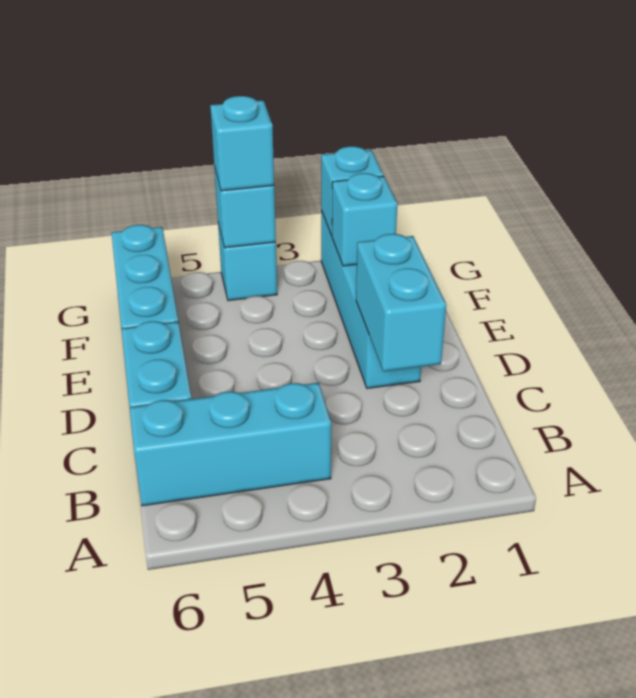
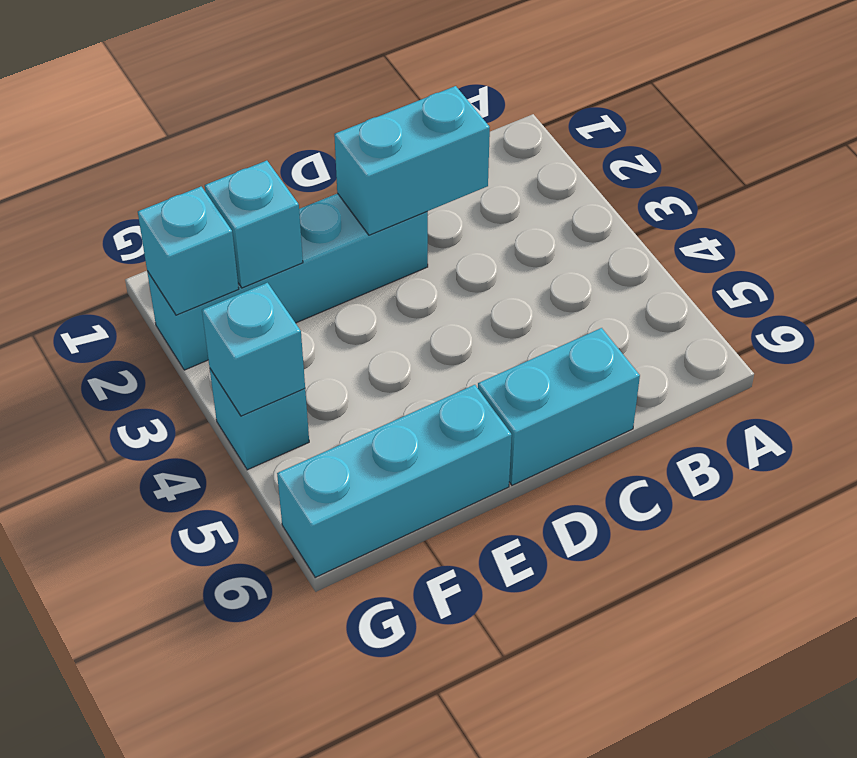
cyan 1x3 brick [130,383,331,506] -> none
cyan 1x1 brick [210,96,274,191] -> none

